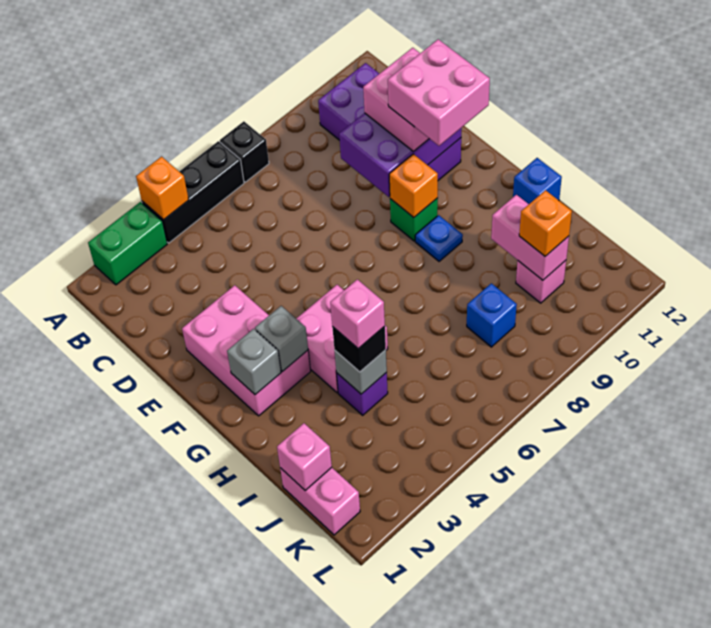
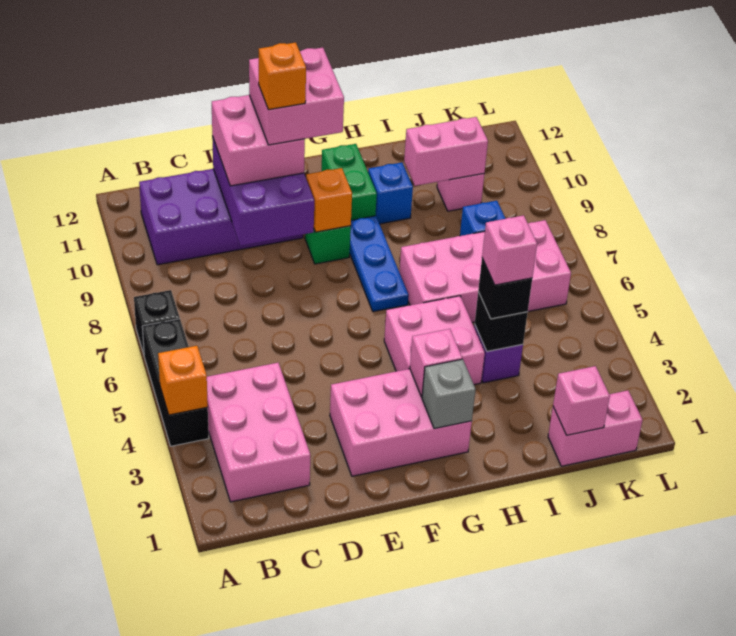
green 1x2 brick [88,202,167,285] -> green 1x2 brick moved to [322,144,377,220]
none -> pink 2x3 brick [207,363,310,502]
grey 1x1 brick [255,306,308,371] -> pink 1x1 brick [410,329,462,397]
blue 1x1 plate [415,215,463,261] -> blue 1x3 plate [350,216,409,312]
none -> pink 2x4 brick [399,220,571,322]
blue 1x1 brick [513,158,562,204] -> blue 1x1 brick moved to [368,163,413,224]
grey 1x1 brick [335,350,387,394] -> black 1x1 brick [475,292,528,351]
orange 1x1 brick [519,190,572,256] -> orange 1x1 brick moved to [259,43,306,110]

